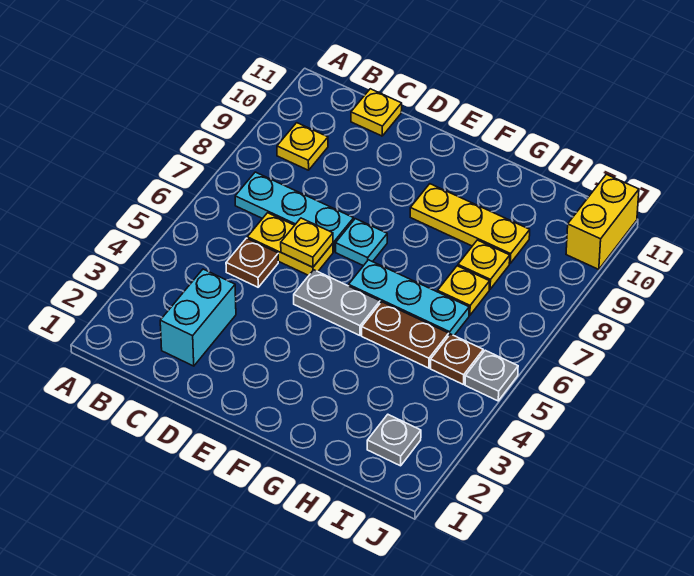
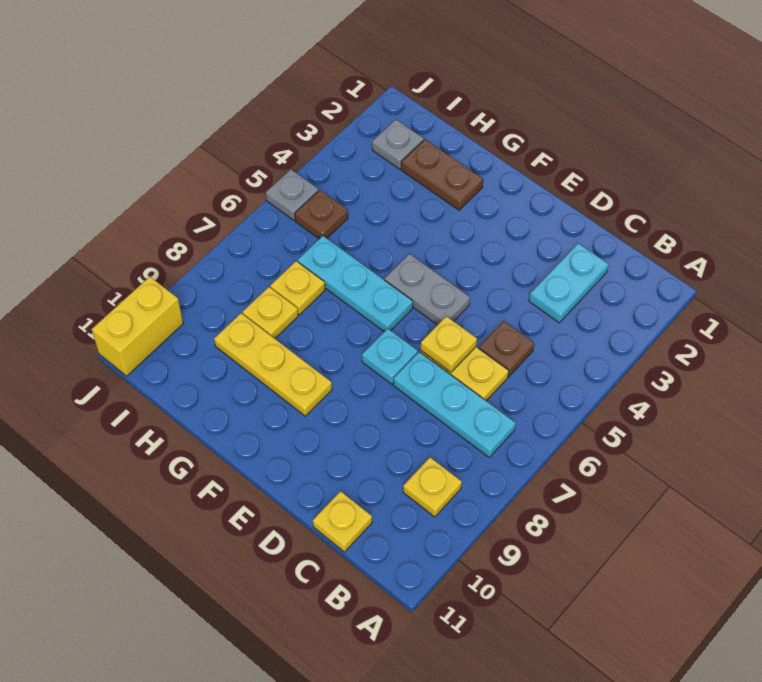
cyan 1x2 brick [160,269,236,366] -> cyan 1x2 plate [529,243,609,323]
brown 1x2 plate [362,302,449,368] -> brown 1x2 plate moved to [401,139,483,210]

